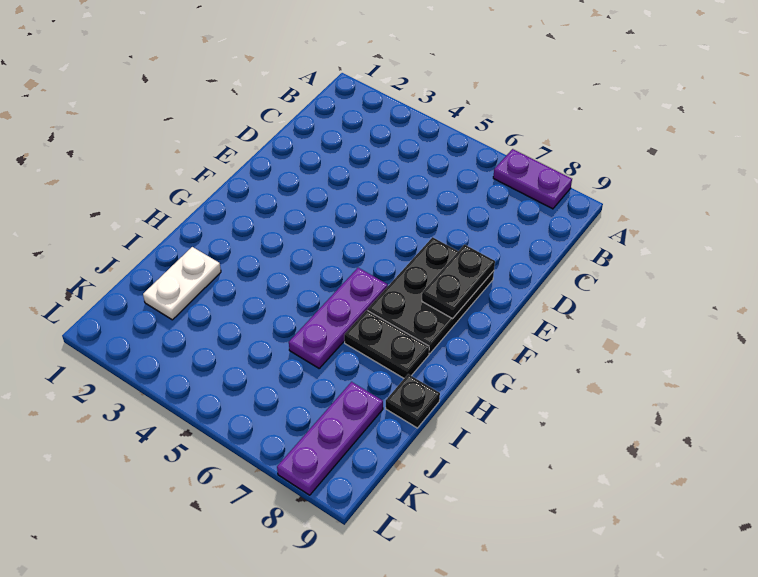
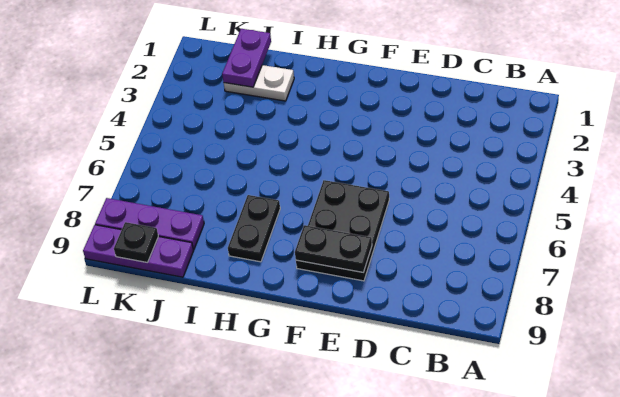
purple 1x2 plate [493,149,572,209] -> purple 1x2 plate moved to [222,29,271,87]
black 2x3 plate [368,237,494,354] -> black 2x3 plate turned to [296,180,389,281]
purple 1x3 plate [289,268,388,368] -> purple 1x3 plate moved to [83,225,193,277]
black 1x1 plate [386,374,440,428] -> black 1x1 plate moved to [114,222,158,263]

